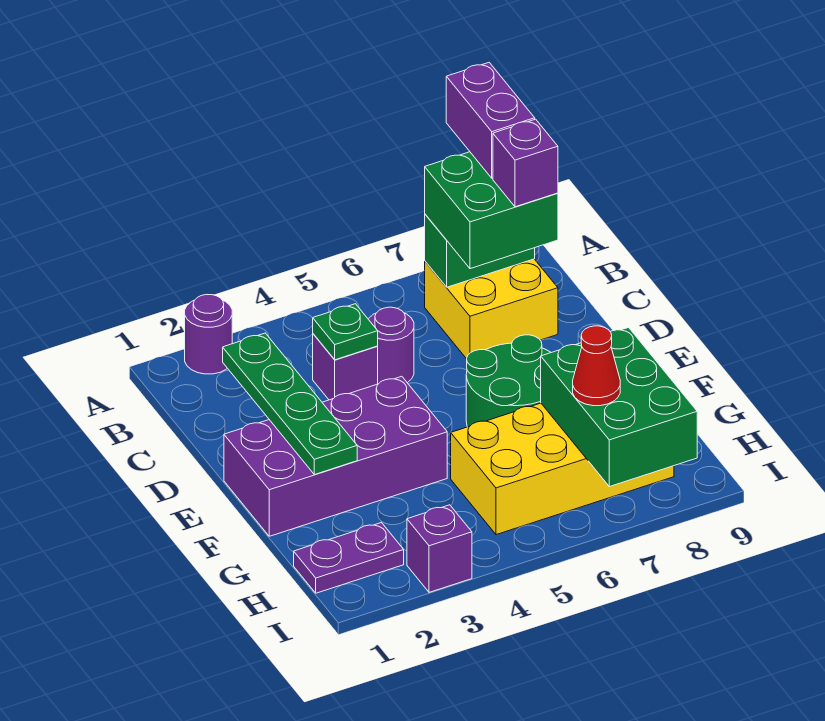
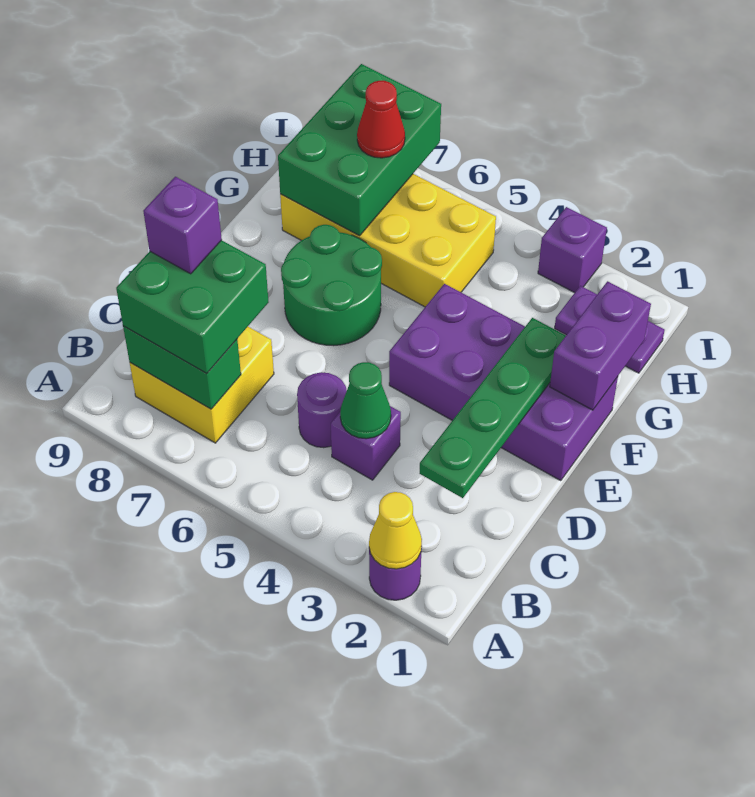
none -> yellow 1x1 cone [369,492,422,569]
purple 1x2 brick [446,63,535,178] -> purple 1x2 brick moved to [550,281,651,410]
green 1x1 plate [313,304,378,360] -> green 1x1 cone [340,362,391,439]

